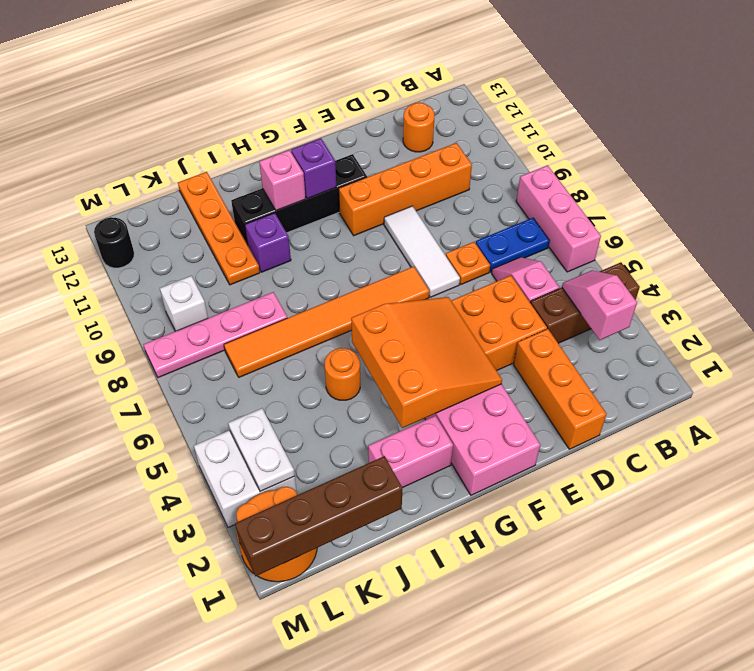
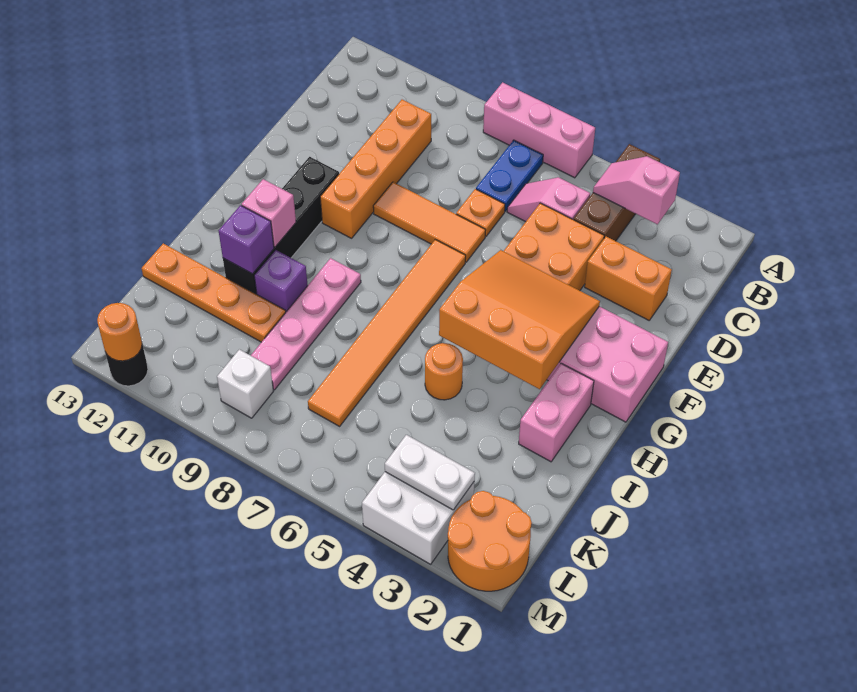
orange 1x1 round brick [403,102,435,152] -> orange 1x1 round brick moved to [97,303,142,361]
orange 1x3 brick [514,329,607,449] -> orange 1x2 brick [585,237,672,320]
white 1x3 tile [384,206,460,297] -> orange 1x3 tile [373,182,486,262]
purple 1x1 brick [291,138,336,199] -> purple 1x1 brick moved to [219,205,274,274]
brown 1x4 brick [235,456,402,576] -> none
pink 1x4 plate [143,292,287,378] -> pink 1x4 plate moved to [251,258,361,390]

